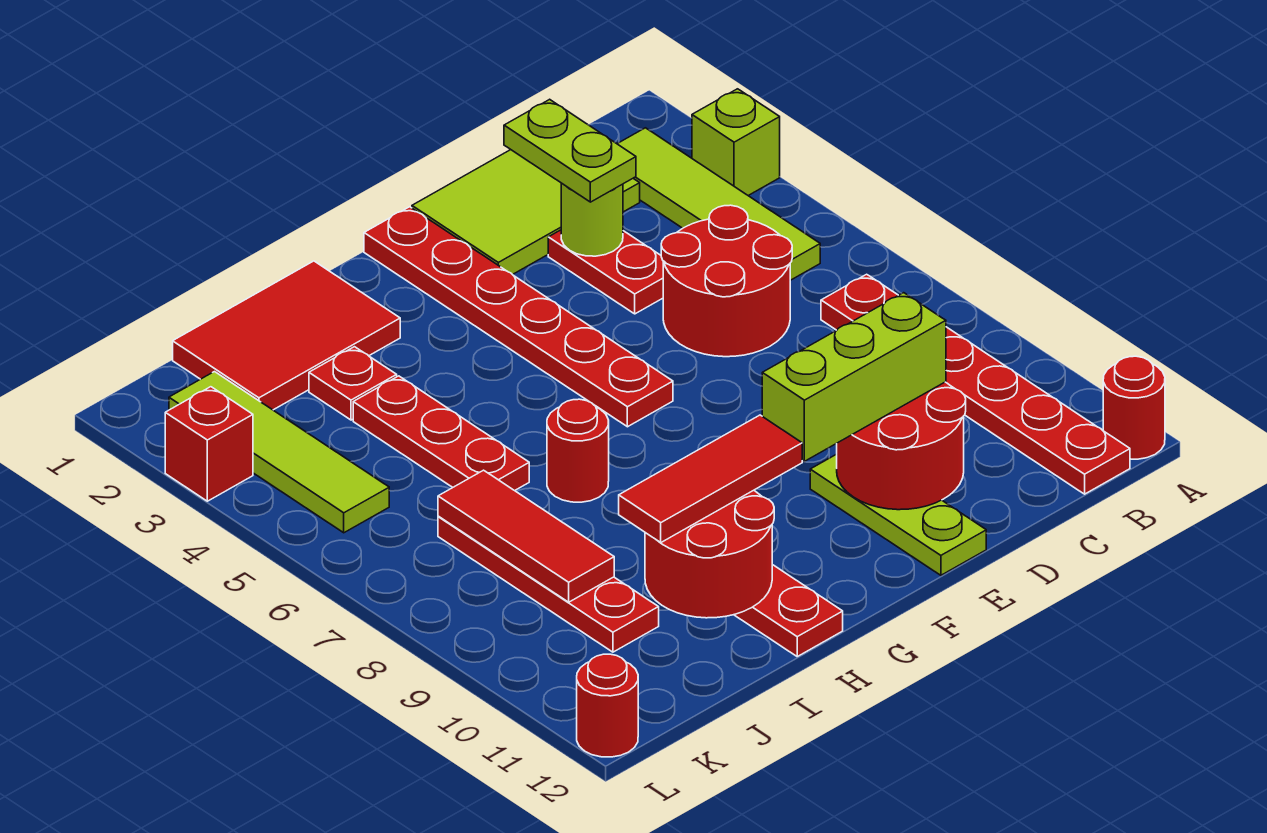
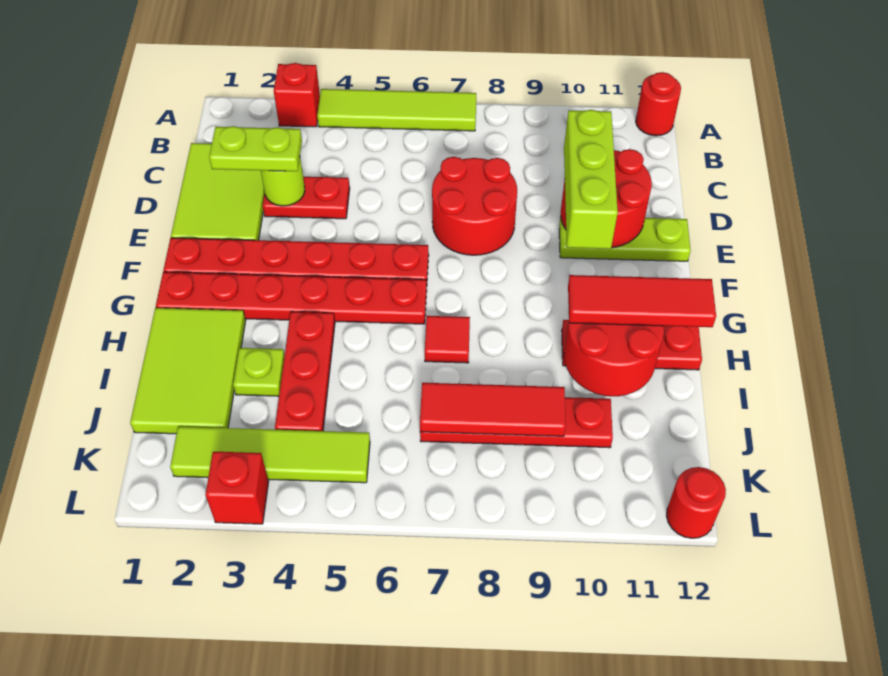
lime 1x1 brick [692,89,780,196] -> red 1x1 brick [274,63,320,127]
lime 1x4 tile [618,128,820,280] -> lime 1x4 tile moved to [317,89,476,131]
red 1x6 plate [821,274,1130,494] -> red 1x6 plate moved to [156,272,427,324]
red 2x2 round brick [661,205,792,357] -> red 2x2 round brick moved to [432,157,517,255]
red 1x3 tile [619,415,802,543] -> red 1x3 tile turned to [568,275,716,327]
red 2x3 tile [173,261,400,410] -> lime 2x3 tile [130,308,246,434]
red 1x1 round brick [547,399,609,502] -> red 1x1 tile [425,316,470,363]
red 1x1 plate [309,347,397,420] -> lime 1x1 plate [233,348,285,396]
red 1x3 plate [353,376,529,491] -> red 1x3 plate turned to [275,312,335,431]

